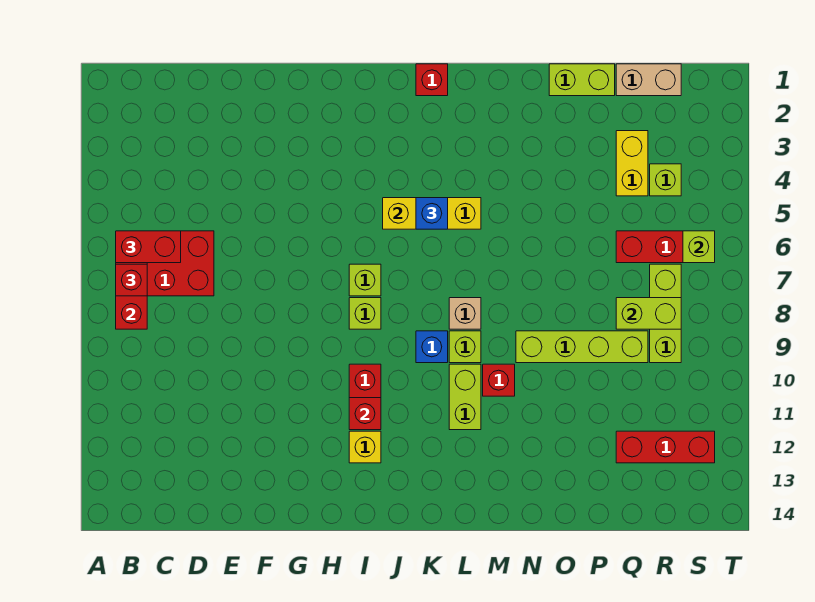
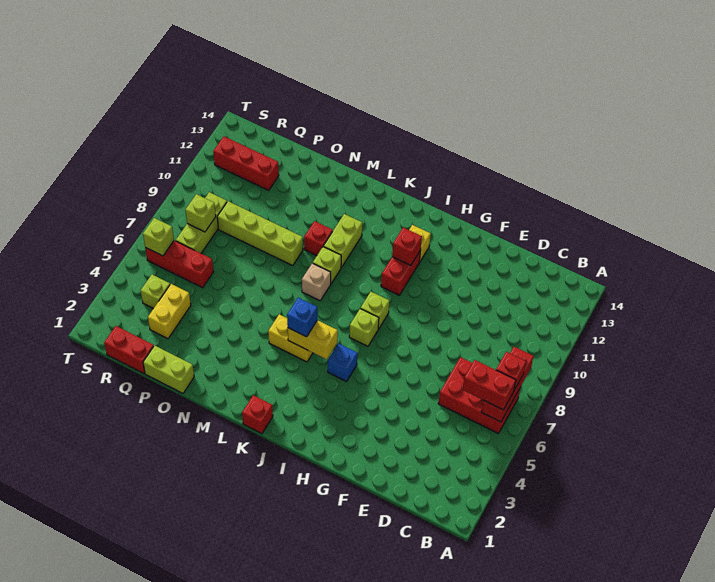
blue 1x1 brick [416,331,448,363] -> blue 1x1 brick moved to [328,343,357,382]
tan 1x2 brick [616,64,681,96] -> red 1x2 brick [104,326,154,374]
lime 1x2 brick [616,298,681,329] -> lime 1x1 brick [185,194,216,232]

